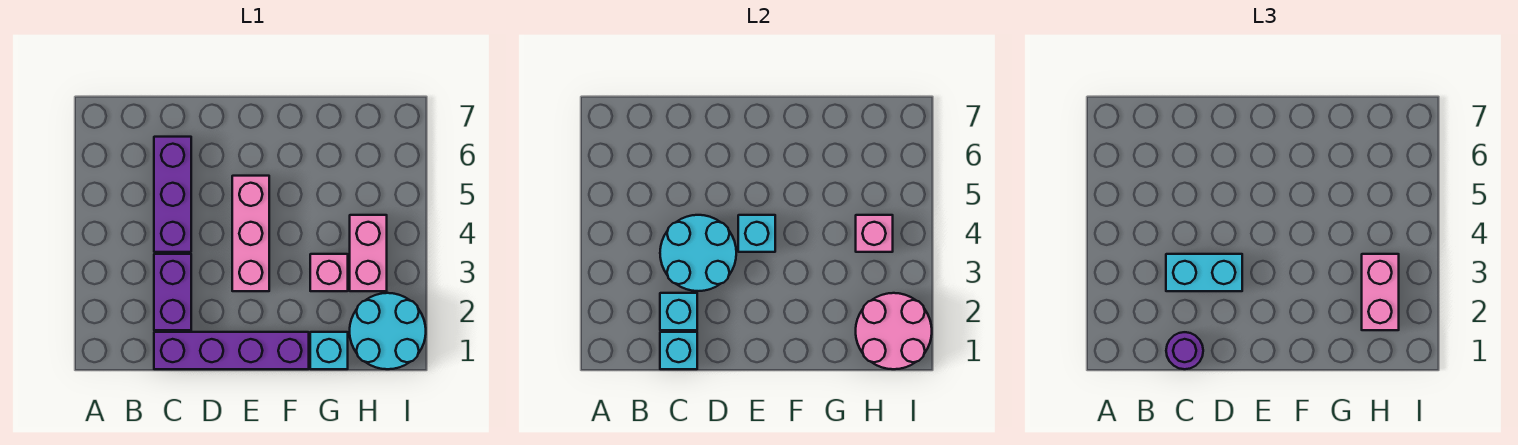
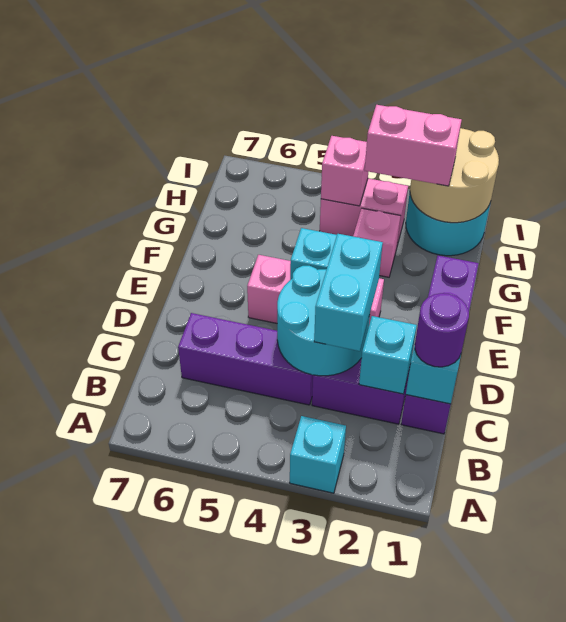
cyan 1x1 brick [310,332,348,369] -> cyan 1x1 brick moved to [290,416,346,493]
pink 2x2 round brick [856,293,932,369] -> tan 2x2 round brick [410,128,499,223]

